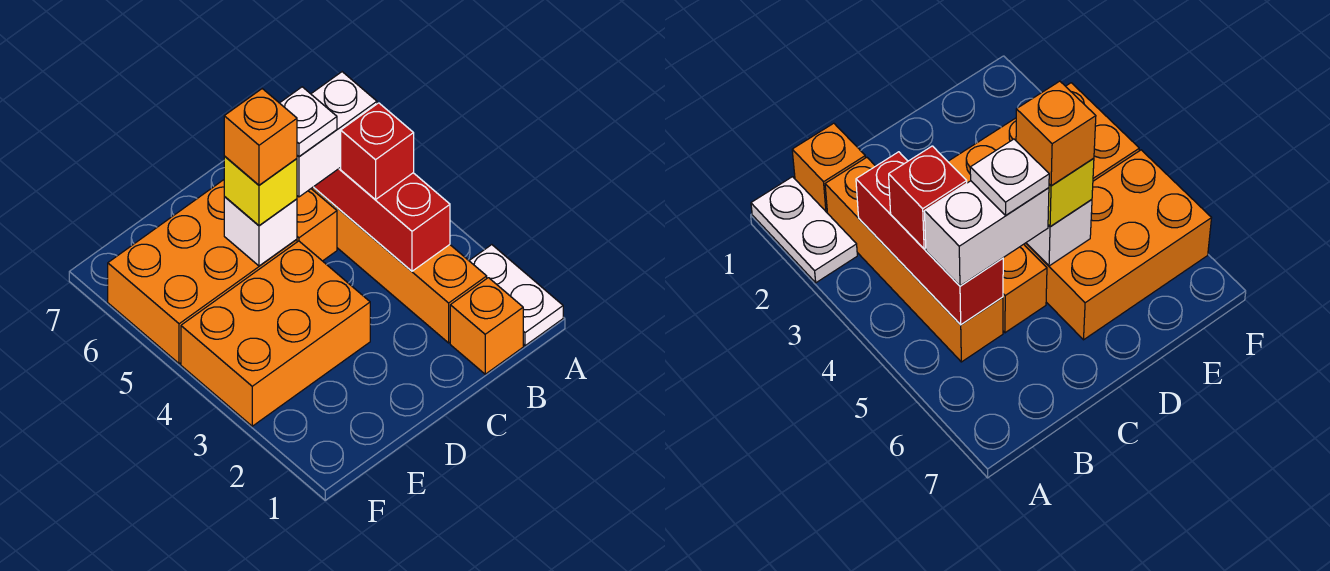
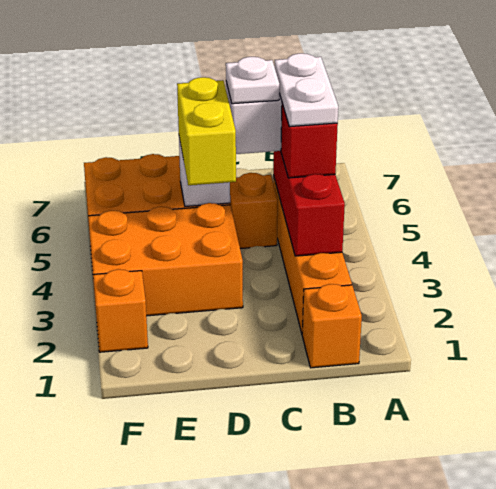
white 1x2 plate [469,245,563,346] -> white 1x2 plate moved to [275,53,338,127]
yellow 1x1 brick [224,156,297,225] -> yellow 1x2 brick [177,77,236,185]
orange 1x1 brick [224,89,297,185] -> orange 1x1 brick moved to [93,269,148,352]

